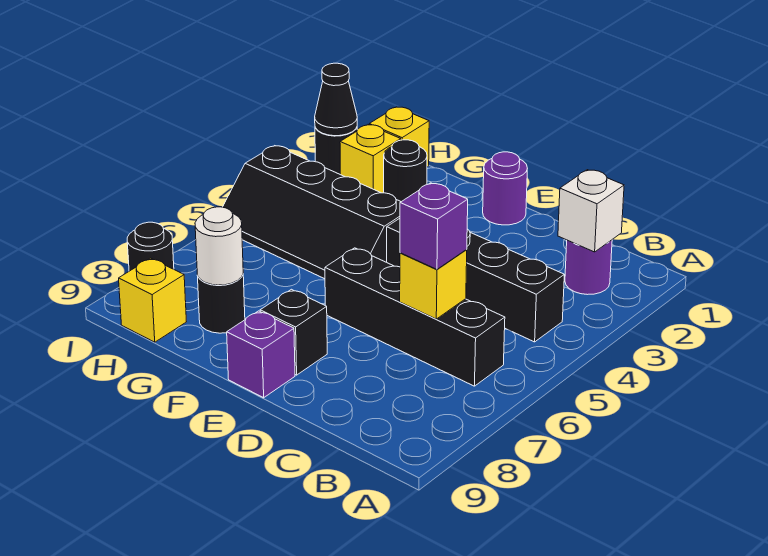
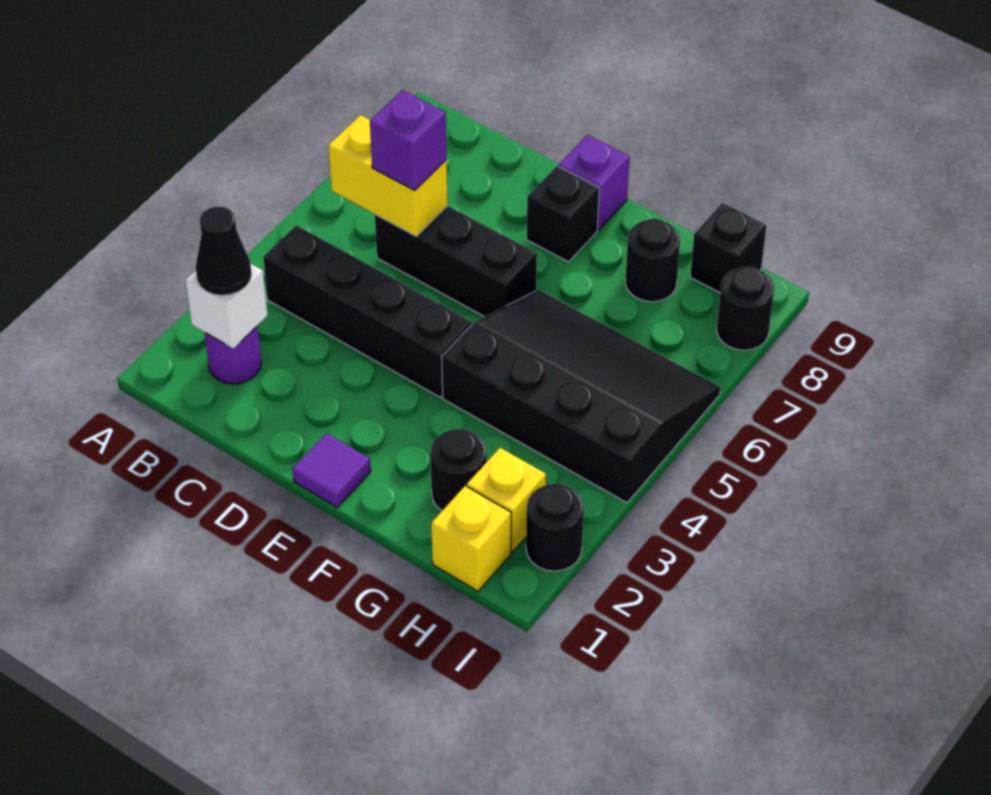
black 1x4 brick [325,248,505,386] -> black 1x3 brick [375,206,537,317]
yellow 1x1 brick [400,250,467,319] -> yellow 1x2 brick [328,115,448,236]
purple 1x1 round brick [483,152,527,225] -> purple 1x1 tile [292,433,371,507]
black 2x4 slope [223,146,401,279] -> black 3x4 slope [442,290,720,503]
white 1x1 round brick [195,207,243,285] -> none
yellow 1x1 brick [119,258,186,342] -> black 1x1 brick [690,203,766,293]
black 1x1 cone [315,63,357,136] -> black 1x1 cone moved to [196,207,252,295]

